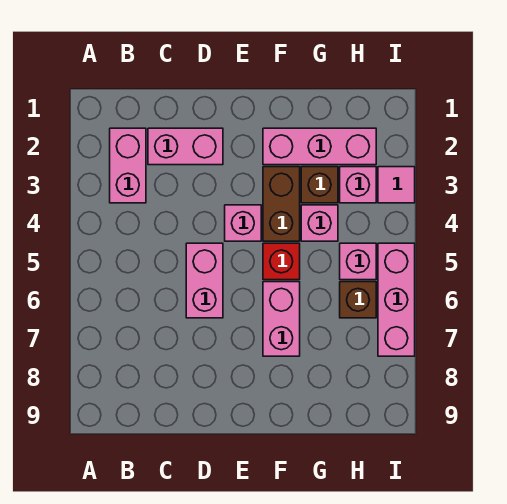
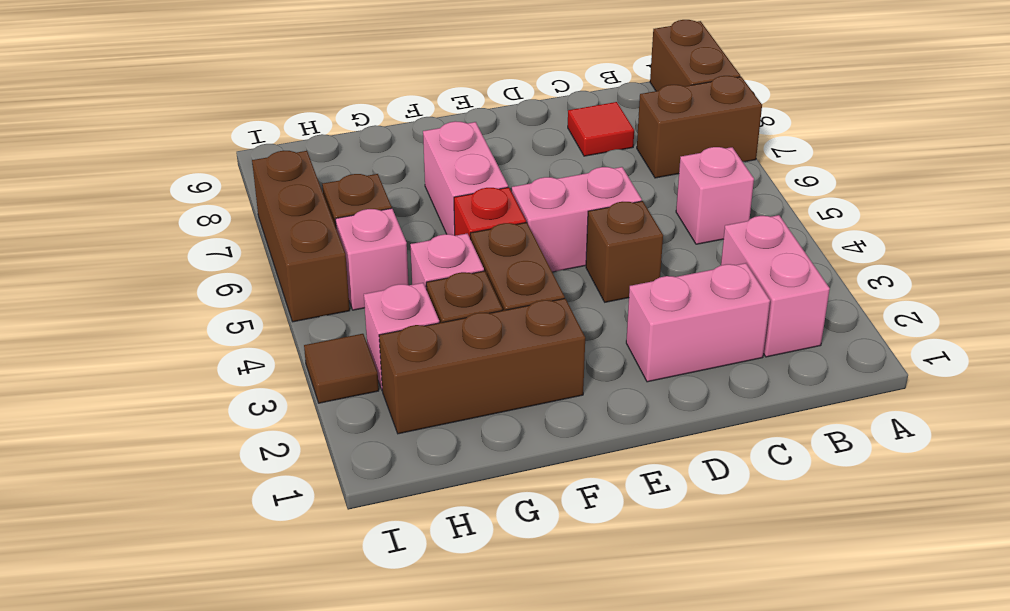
none -> brown 1x2 brick [637,76,762,178]
none -> brown 1x2 brick [650,20,740,91]
none -> red 1x1 tile [568,102,634,156]
none -> brown 1x1 brick [586,201,663,302]
pink 1x2 brick [186,243,223,318] -> pink 1x2 brick turned to [512,167,642,272]
pink 1x1 brick [225,205,261,241] -> pink 1x1 brick moved to [676,147,754,244]
pink 1x3 brick [263,128,376,165] -> brown 1x3 brick [379,298,585,434]
pink 1x1 tile [378,167,415,203] -> brown 1x1 tile [304,334,379,403]
pink 1x3 brick [378,243,415,356] -> brown 1x3 brick [252,151,350,322]

